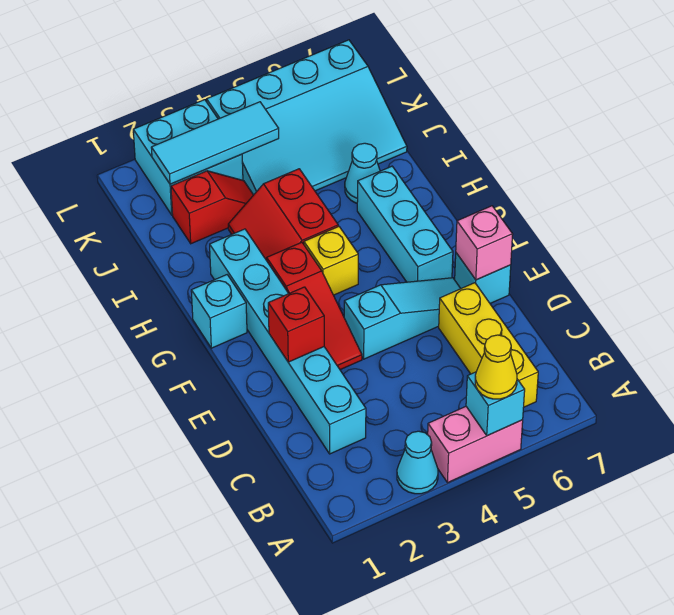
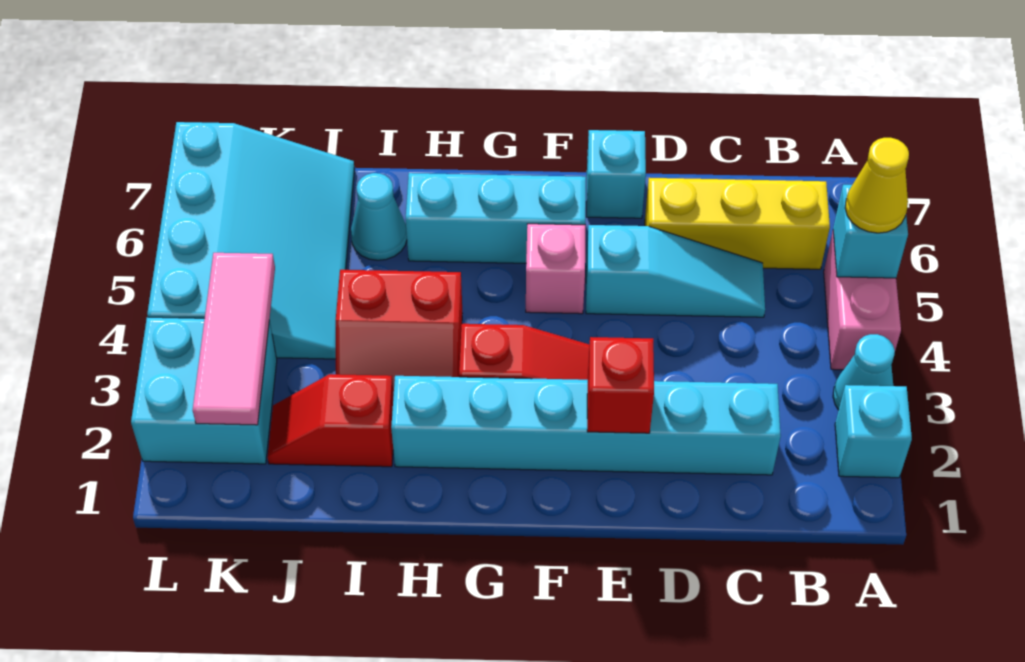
cyan 1x3 slope [344,278,461,359] -> cyan 1x3 slope turned to [586,225,765,317]
pink 1x1 brick [456,206,513,280] -> pink 1x1 brick moved to [526,224,585,314]
cyan 1x1 brick [191,275,247,348] -> cyan 1x1 brick moved to [835,385,912,478]
yellow 1x1 brick [304,226,358,295] -> none
red 1x2 slope [171,171,253,244] -> red 1x2 slope turned to [267,374,394,467]
cyan 1x3 tile [151,102,279,184] -> pink 1x3 tile [193,253,275,425]

